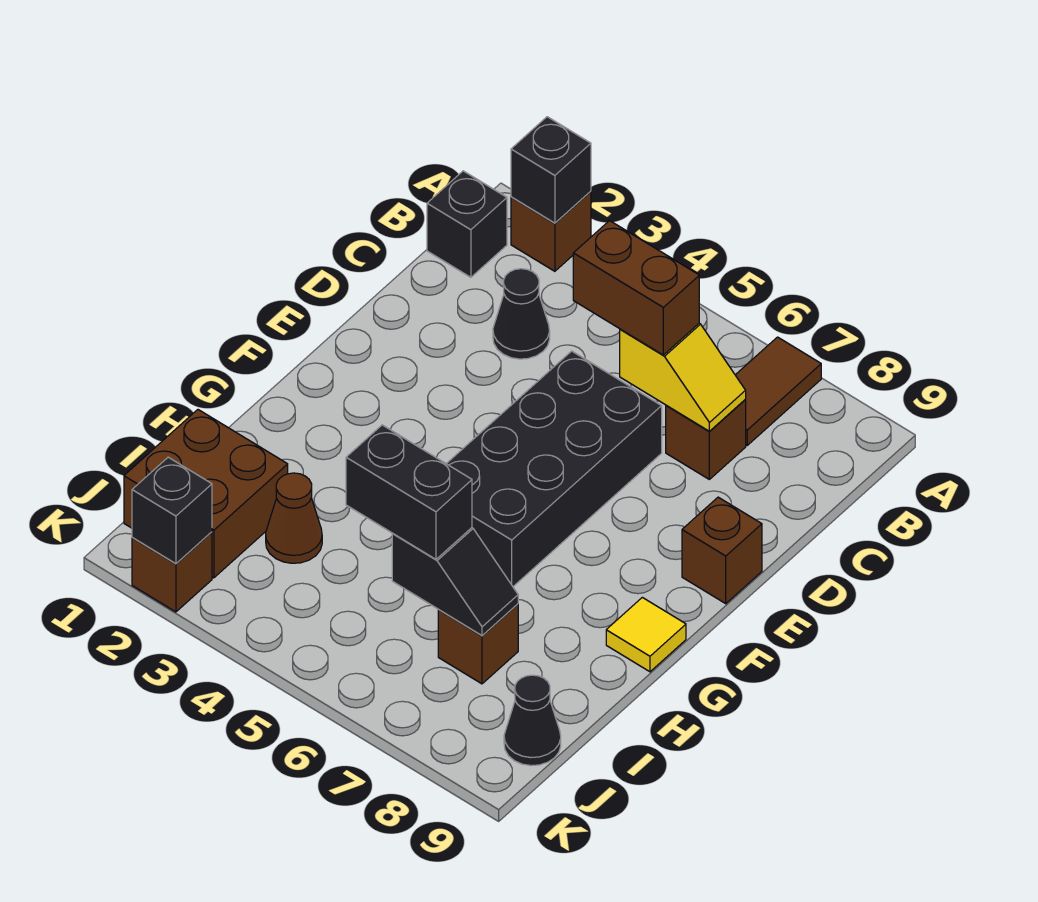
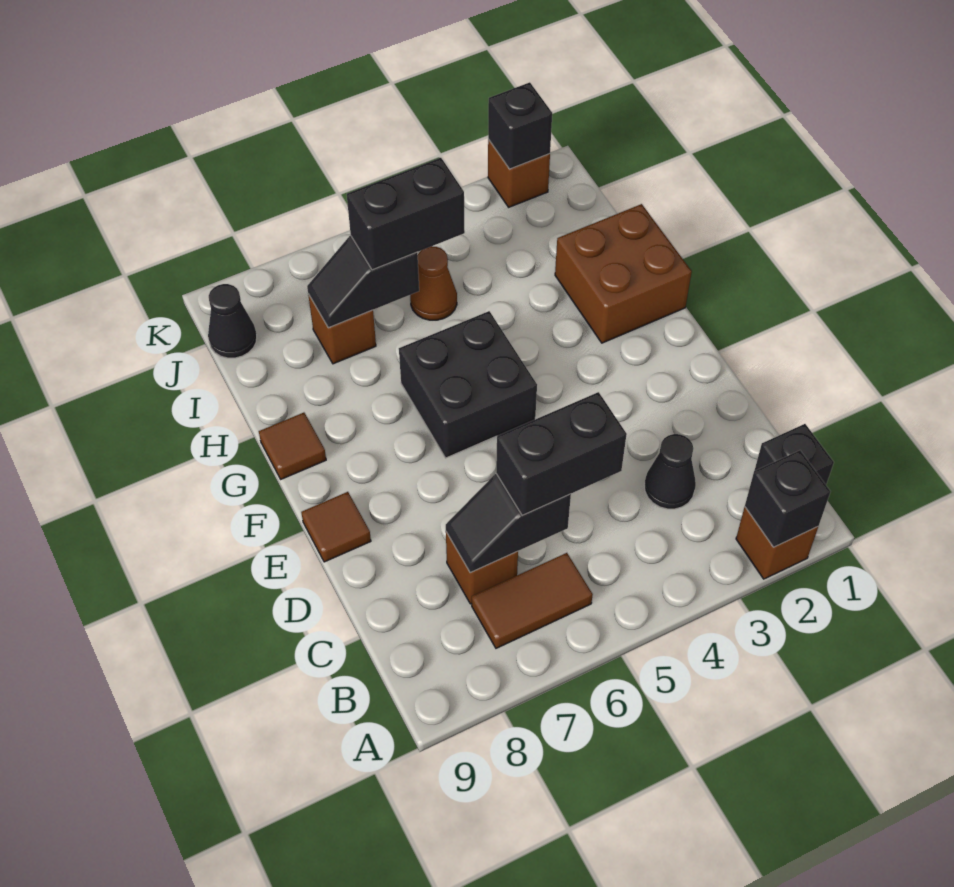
brown 1x2 tile [736,337,821,445] -> brown 1x2 tile turned to [472,553,593,648]
brown 1x2 brick [573,221,699,355] -> black 1x2 brick [496,392,627,516]
yellow 1x2 slope [620,323,746,431] -> black 1x2 slope [446,474,571,573]
black 2x4 brick [446,351,662,586] -> black 2x2 brick [399,311,537,458]
brown 1x1 brick [682,497,762,604] -> brown 1x1 tile [301,492,371,562]
yellow 1x1 tile [606,597,686,672] -> brown 1x1 tile [259,413,326,479]
brown 2x2 brick [124,410,288,578] -> brown 2x2 brick moved to [555,204,692,343]
brown 1x1 cone [266,473,322,563] -> brown 1x1 cone moved to [410,246,457,320]

